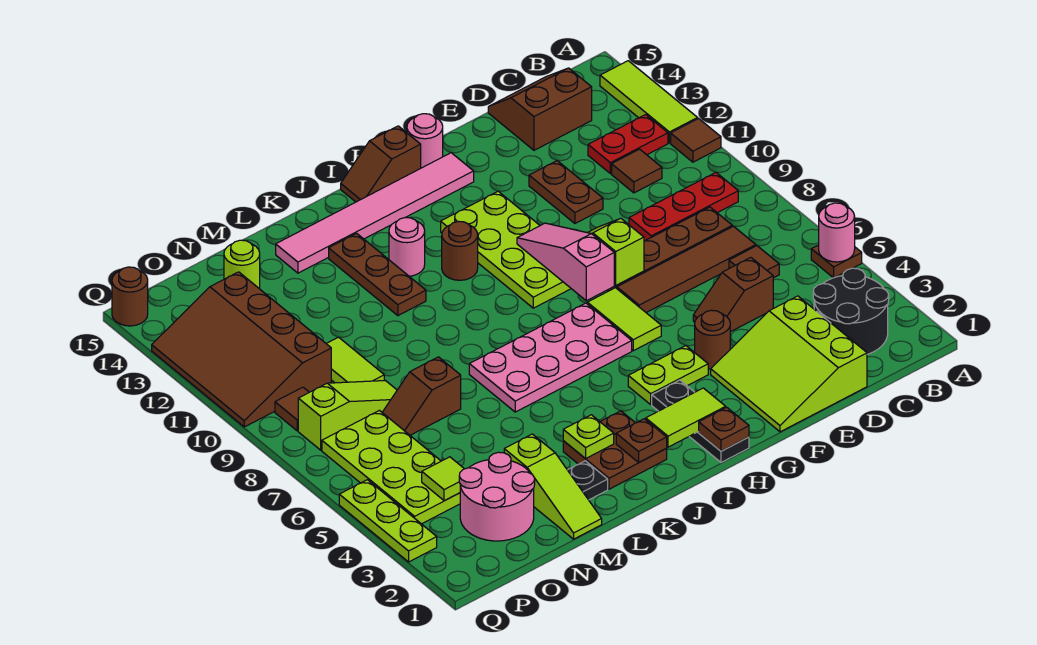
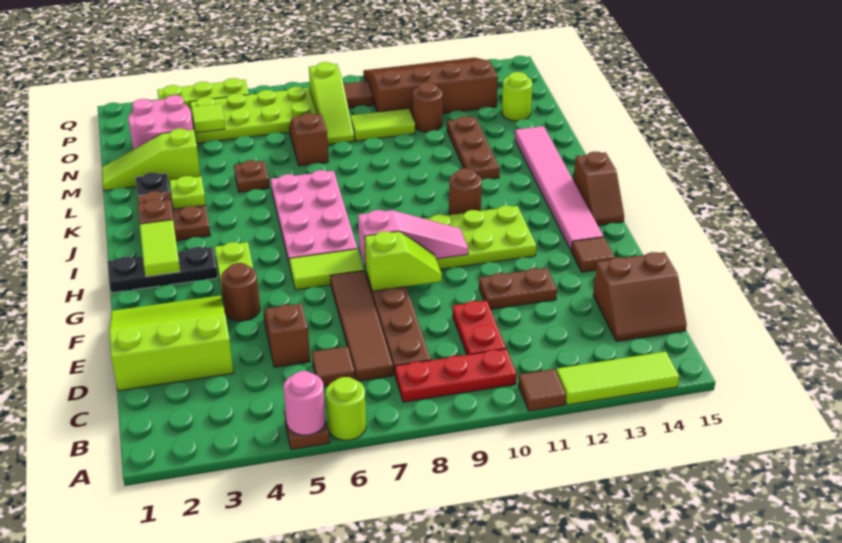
none -> lime 1x1 round brick [326,377,366,440]
black 2x2 round brick [813,268,889,354] -> none
red 1x3 plate [629,173,738,241] -> red 1x3 plate turned to [395,349,516,402]
red 1x2 plate [588,115,668,174] -> red 1x2 plate moved to [453,300,506,355]
brown 1x1 tile [612,149,662,193] -> brown 1x1 tile moved to [571,237,615,272]
brown 2x2 slope [488,68,592,150] -> brown 2x2 slope turned to [593,252,687,341]
pink 1x1 round brick [407,114,443,168] -> none
brown 1x1 plate [699,407,749,451] -> brown 1x1 plate moved to [234,160,270,192]
brown 1x2 slope [341,126,421,202] -> brown 1x2 slope turned to [574,152,624,225]
pink 1x1 round brick [389,217,425,276] -> none
brown 1x3 plate [329,233,426,316] -> brown 1x3 plate turned to [447,116,500,180]
brown 1x1 round brick [112,267,148,326] -> brown 1x1 round brick moved to [413,82,443,132]

